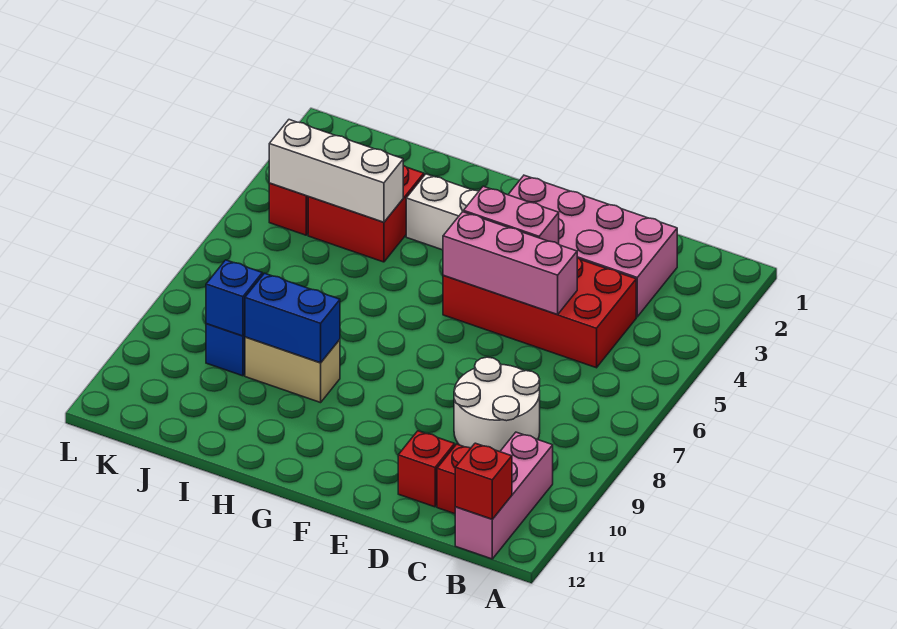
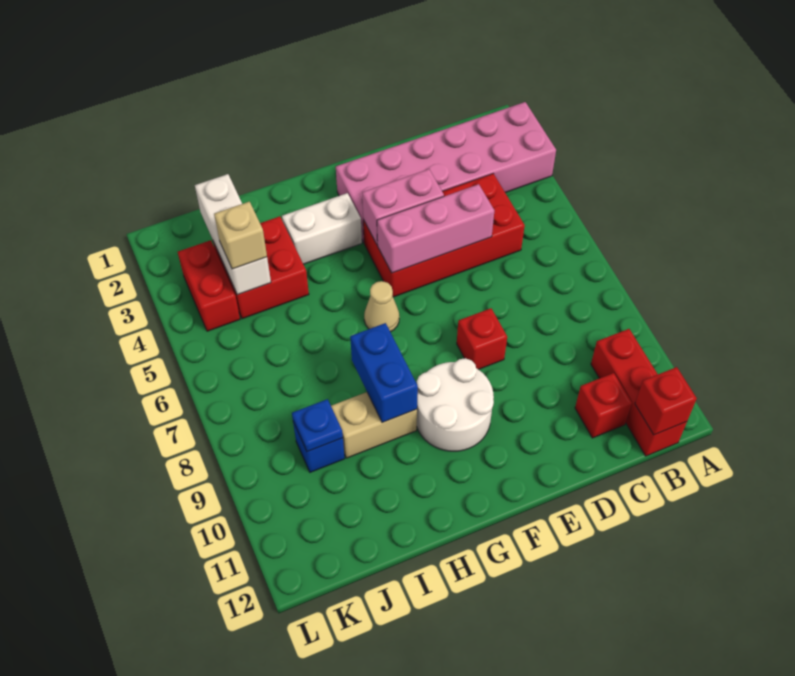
pink 1x3 brick [455,432,553,559] -> red 1x3 brick [591,329,687,456]
pink 2x4 brick [508,175,678,317] -> pink 2x6 brick [336,102,556,243]
white 2x2 round brick [454,357,540,452] -> white 2x2 round brick moved to [417,358,494,451]
red 1x1 brick [398,431,455,507] -> red 1x1 brick moved to [457,308,507,370]
none -> tan 1x1 cone [364,281,399,332]
blue 1x2 brick [245,273,340,363] -> blue 1x2 brick turned to [350,323,418,422]
white 1x3 brick [269,120,403,222] -> white 1x3 brick turned to [195,174,271,295]
none -> tan 1x1 brick [214,202,267,269]
blue 1x1 brick [206,260,263,336] -> blue 1x1 plate [292,399,343,452]

